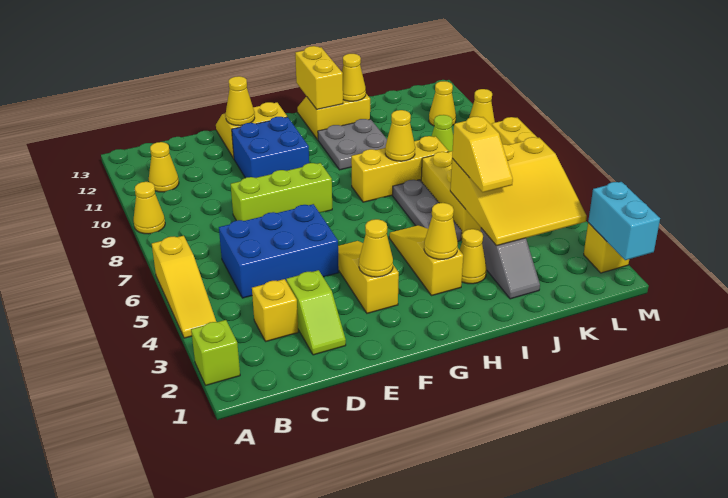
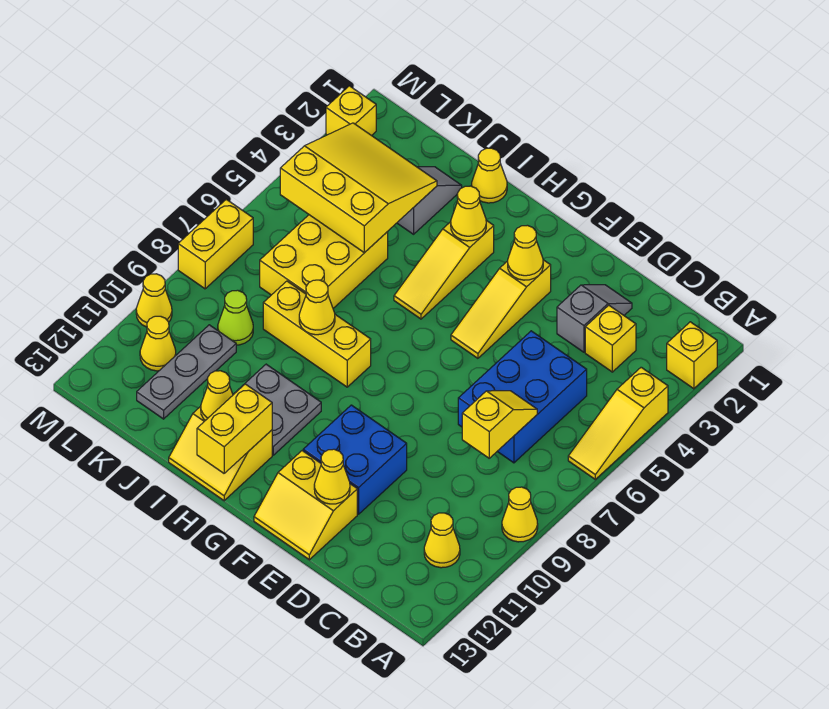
lime 1x1 brick [191,320,240,385] -> yellow 1x1 brick [667,322,717,389]
yellow 1x3 slope [152,236,216,338] -> yellow 1x3 slope turned to [568,367,668,479]
blue 2x3 brick [219,204,339,298] -> blue 2x3 brick turned to [458,331,587,463]
lime 1x2 slope [286,270,346,355] -> grey 1x2 slope [557,285,632,352]
lime 1x3 brick [231,163,332,221] -> none
yellow 1x1 cone [460,229,487,284] -> yellow 1x1 cone moved to [472,148,507,203]
grey 1x3 plate [393,180,462,241] -> grey 1x3 plate moved to [137,325,236,419]
yellow 1x2 slope [452,117,513,192] -> yellow 1x2 slope moved to [462,391,537,458]
cyan 1x2 brick [588,182,660,260] -> none

